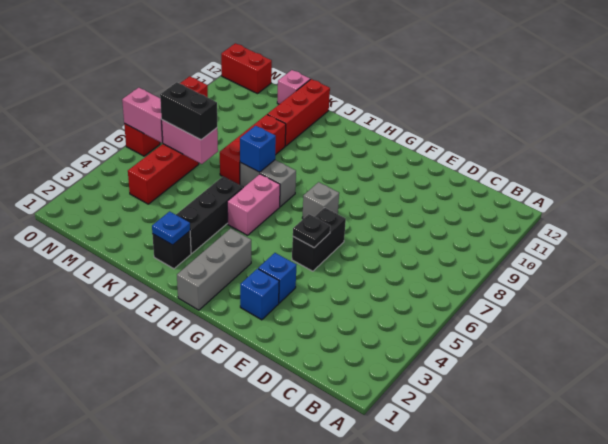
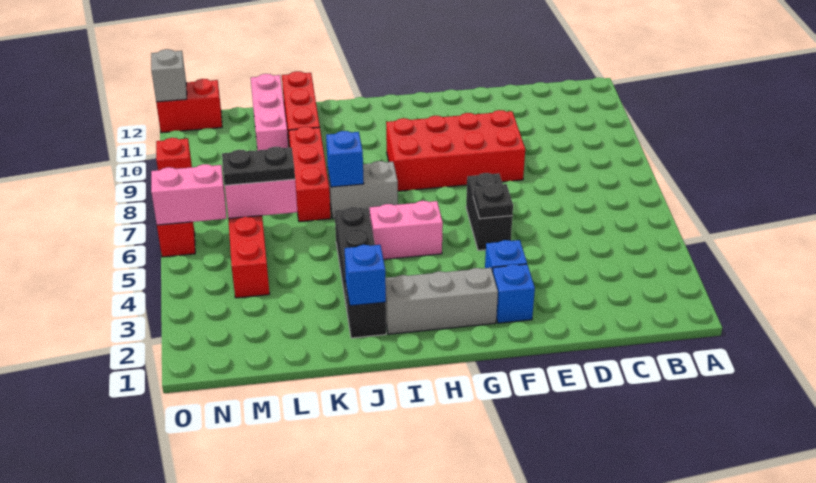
none -> red 2x4 brick [386,110,525,191]
grey 1x1 brick [302,182,339,219] -> grey 1x1 brick moved to [151,49,187,102]
grey 1x3 brick [177,228,251,310] -> grey 1x3 brick turned to [385,268,498,334]
pink 1x2 brick [227,174,280,235] -> pink 1x2 brick turned to [369,201,443,259]
blue 1x1 plate [152,211,190,245] -> blue 1x1 brick [345,245,386,306]
black 1x2 brick [160,82,217,140] -> black 1x2 plate [222,147,295,185]
pink 1x1 brick [277,70,310,104] -> pink 1x3 brick [251,74,288,150]

